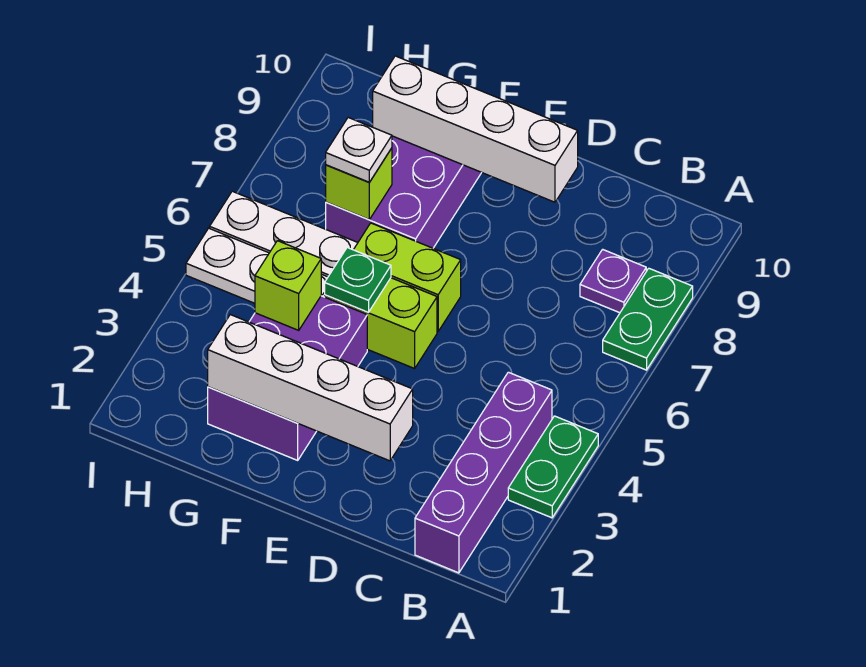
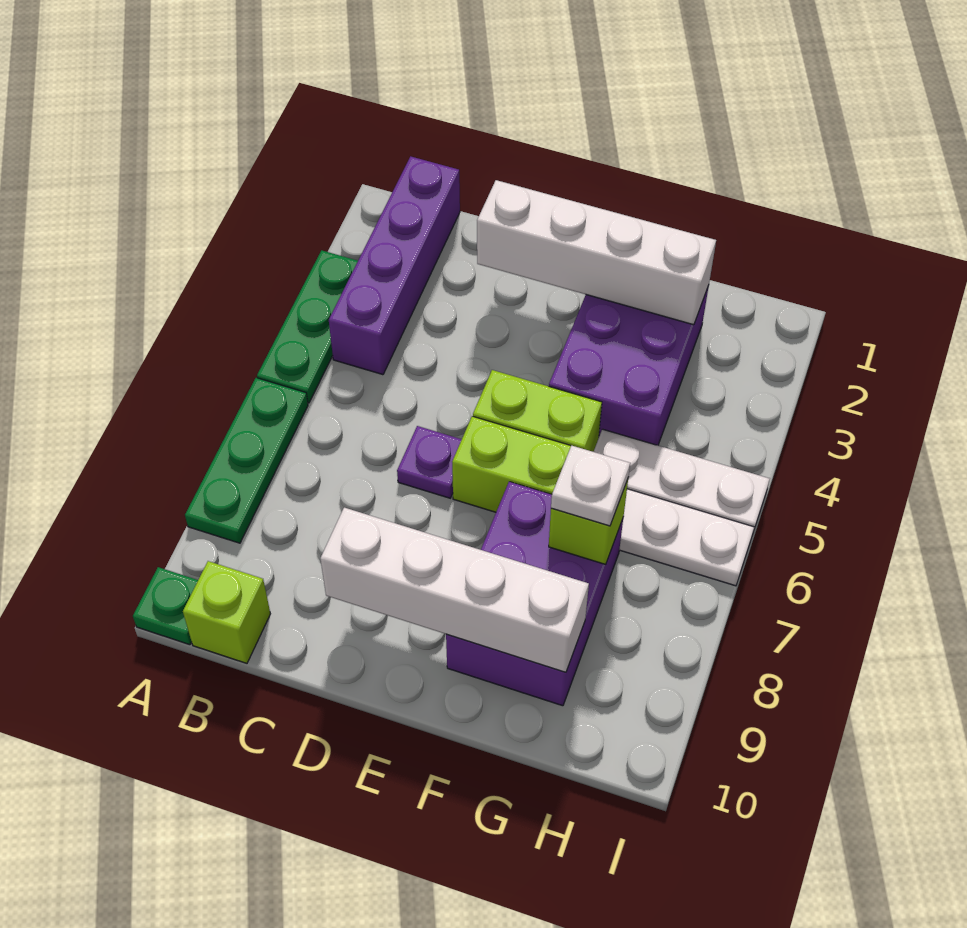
green 1x2 plate [508,416,598,518] -> green 1x3 plate [257,250,358,403]
green 1x2 plate [603,268,693,370] -> green 1x3 plate [185,378,308,543]
purple 1x1 plate [580,249,646,313] -> purple 1x1 plate moved to [397,426,462,498]
green 1x1 plate [325,248,391,312] -> green 1x1 plate moved to [133,567,198,645]
lime 1x1 brick [255,241,321,330] -> lime 1x1 brick moved to [183,561,270,663]

